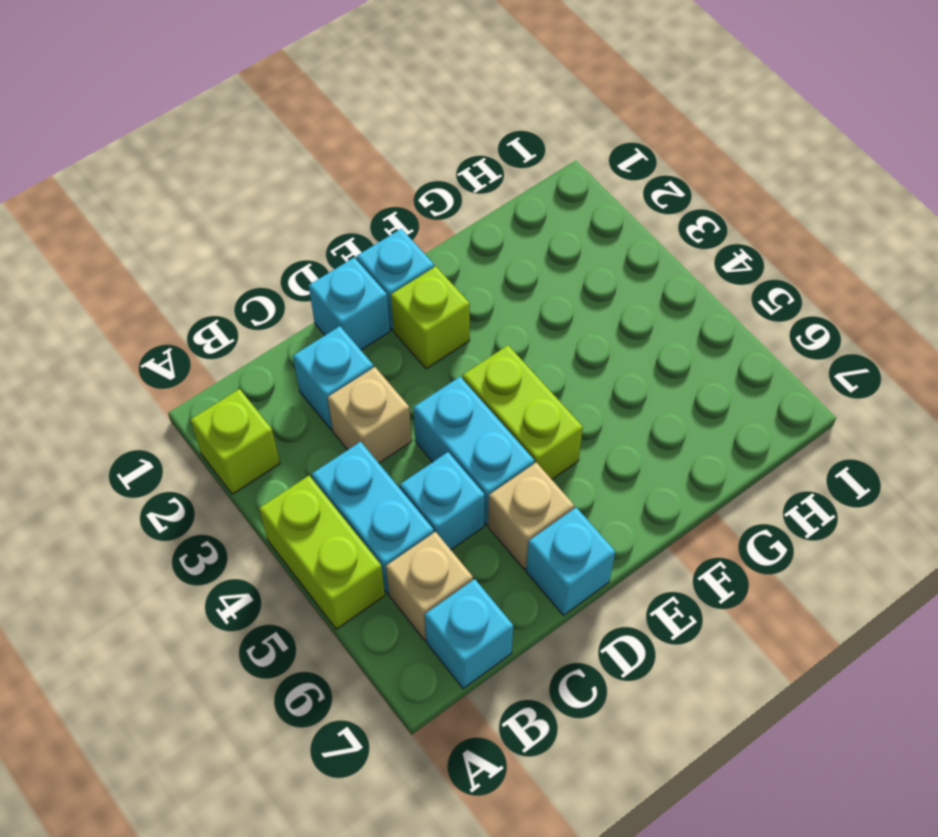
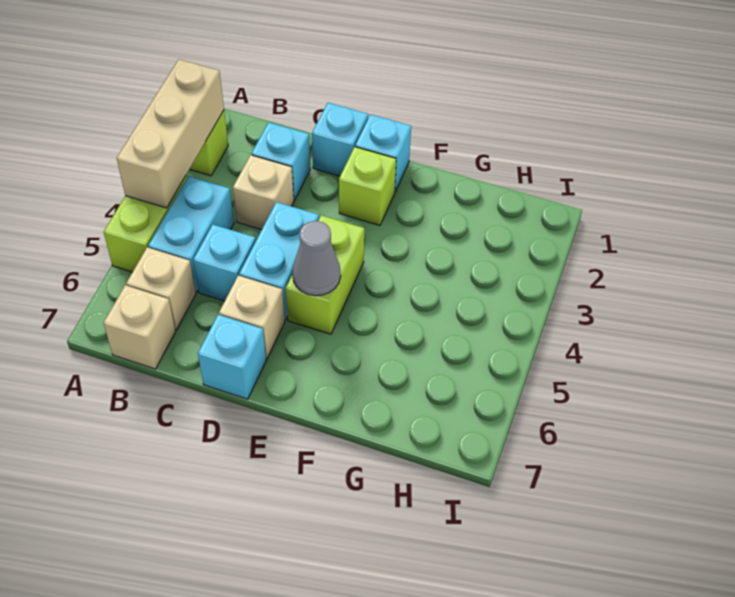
none -> tan 1x3 brick [117,59,224,208]
cyan 1x1 brick [425,579,513,689] -> tan 1x1 brick [103,285,176,369]
none -> grey 1x1 cone [292,221,341,296]

